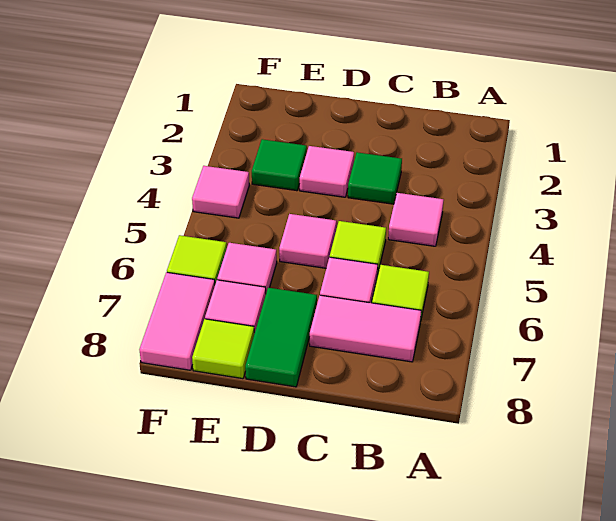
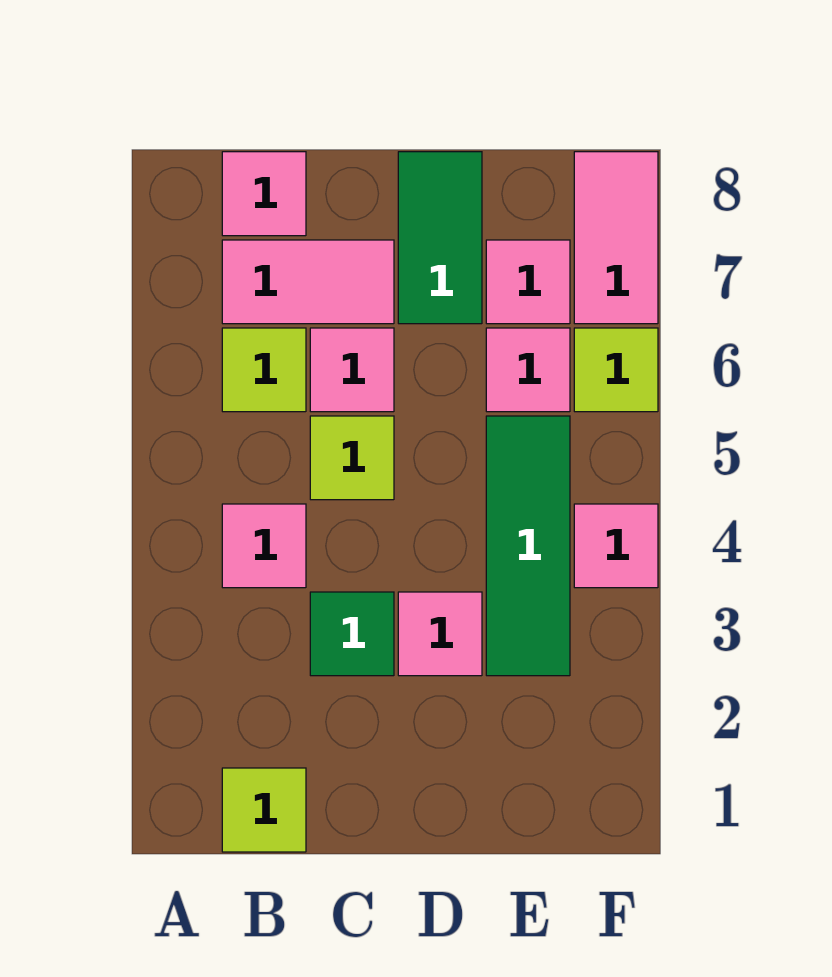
pink 1x1 tile [279,214,336,268] -> pink 1x1 tile moved to [222,152,306,236]
green 1x1 tile [252,139,307,191] -> green 1x3 tile [486,416,570,676]
lime 1x1 tile [192,319,254,379] -> lime 1x1 tile moved to [222,768,306,852]

